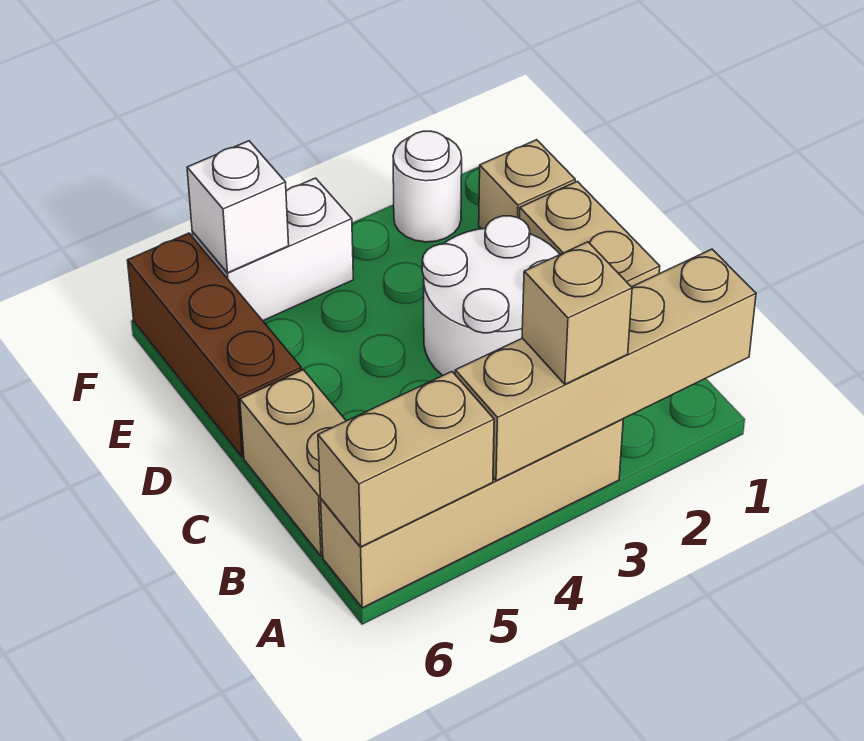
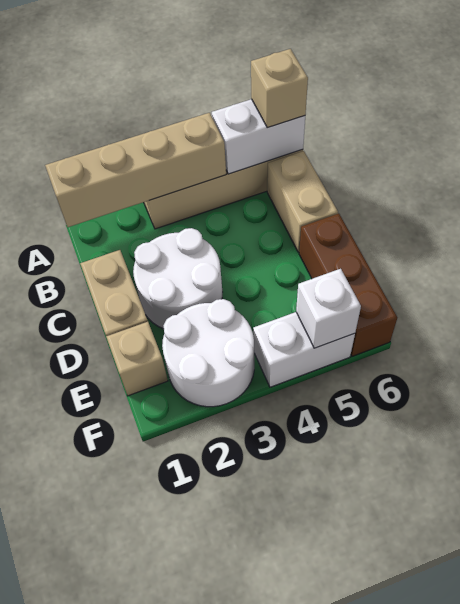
tan 1x1 brick [522,242,632,384] -> tan 1x1 brick moved to [251,49,308,128]
tan 1x2 brick [318,372,494,547] -> white 1x2 brick [212,99,305,174]
white 1x1 round brick [393,131,462,242] -> white 2x2 round brick [162,299,254,407]

